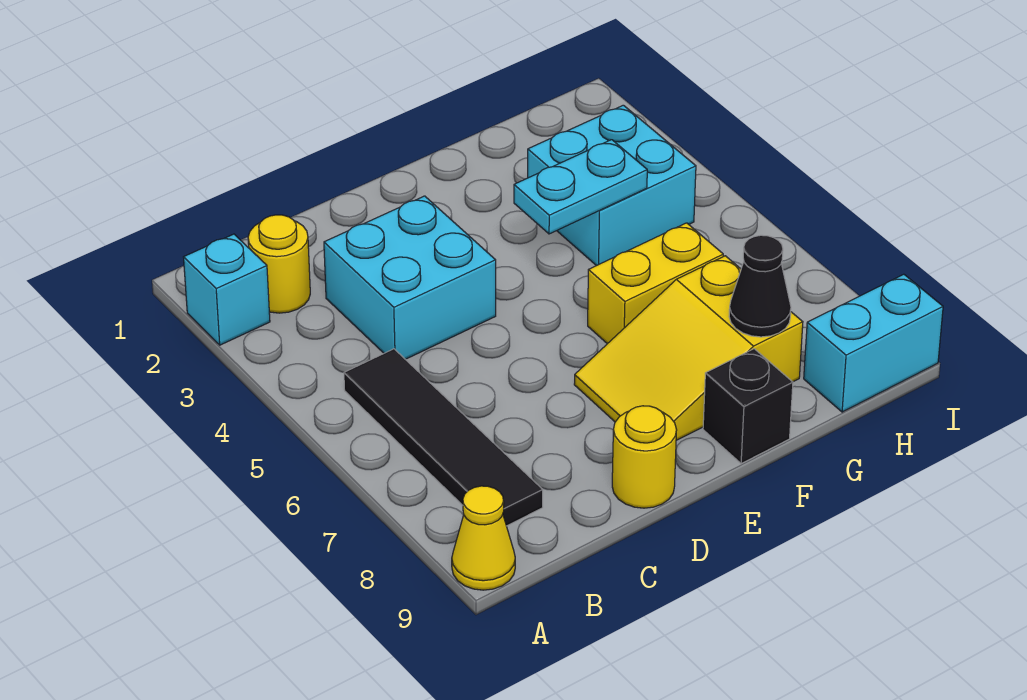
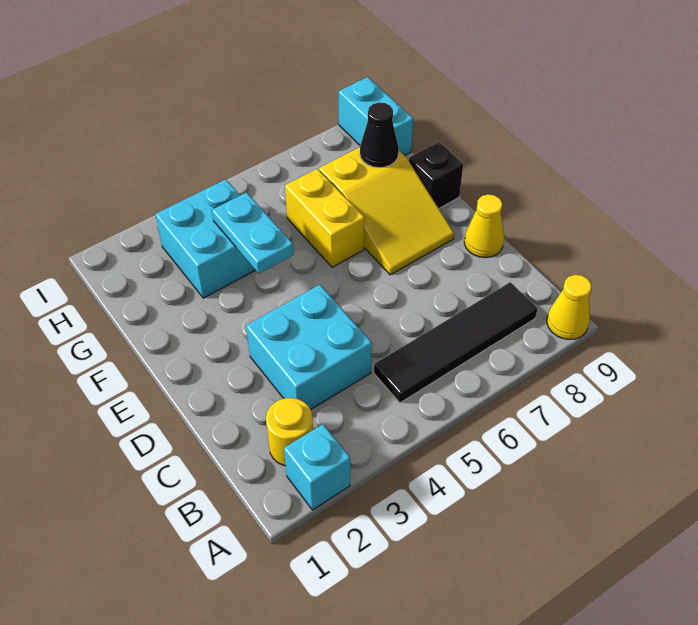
yellow 1x1 round brick [612,406,677,508] -> yellow 1x1 cone [464,194,504,258]

